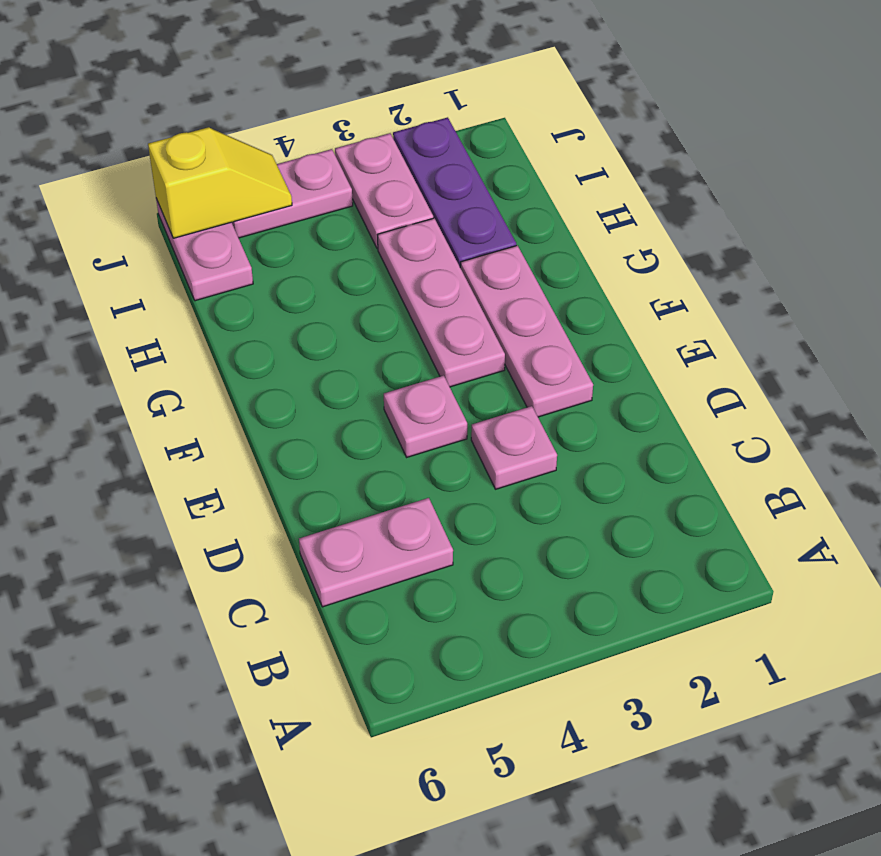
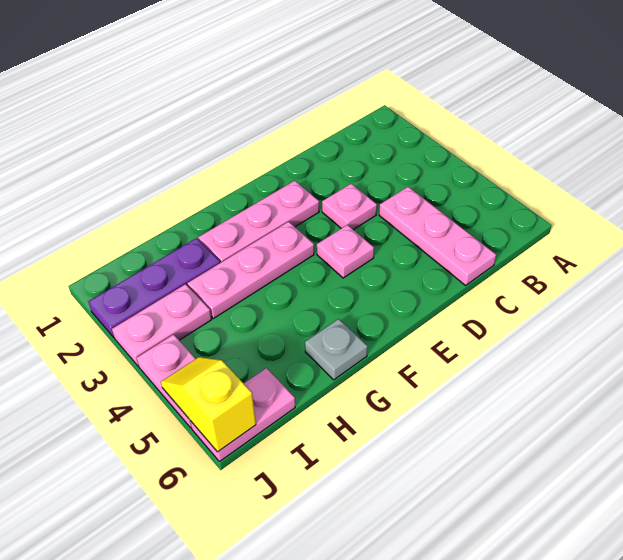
pink 1x2 plate [299,498,453,607] -> pink 1x3 plate [379,187,496,285]
none -> grey 1x1 plate [305,319,368,380]

